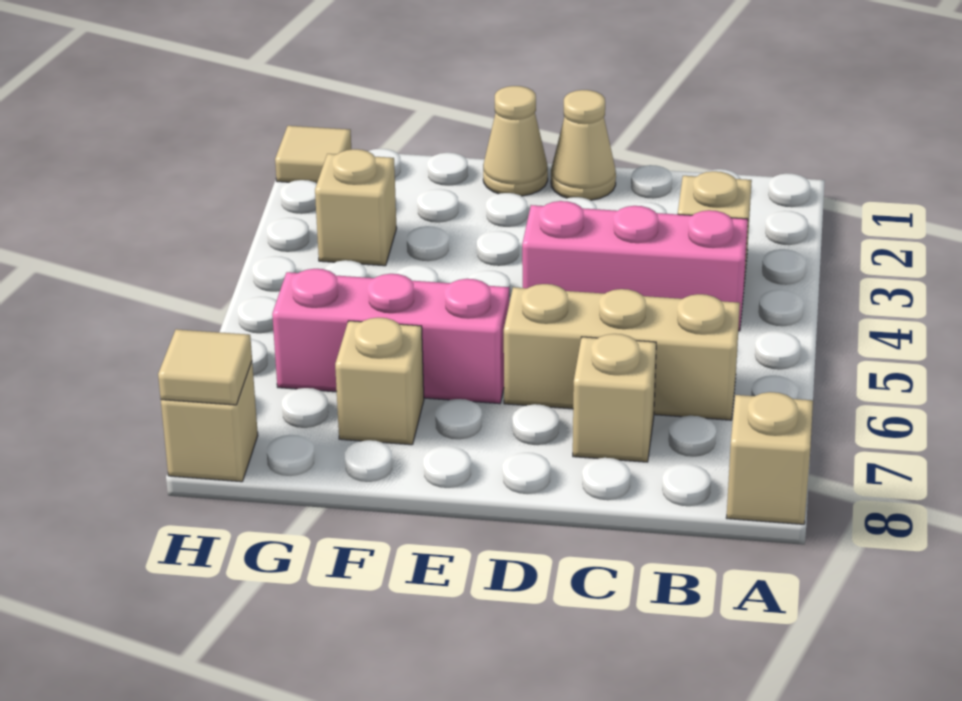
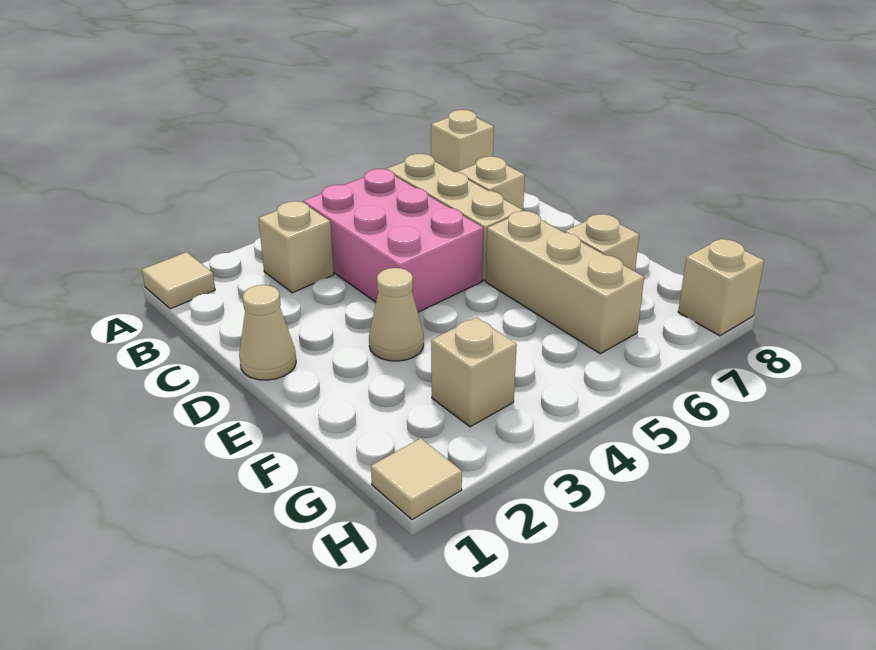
pink 1x3 brick [522,201,748,331] -> pink 2x3 brick [303,169,483,312]
tan 1x1 cone [483,86,548,196] -> tan 1x1 cone moved to [369,268,424,361]
pink 1x3 brick [272,269,509,404] -> tan 1x3 brick [486,211,644,354]
tan 1x1 tile [158,329,252,405] -> tan 1x1 tile moved to [142,252,215,309]

